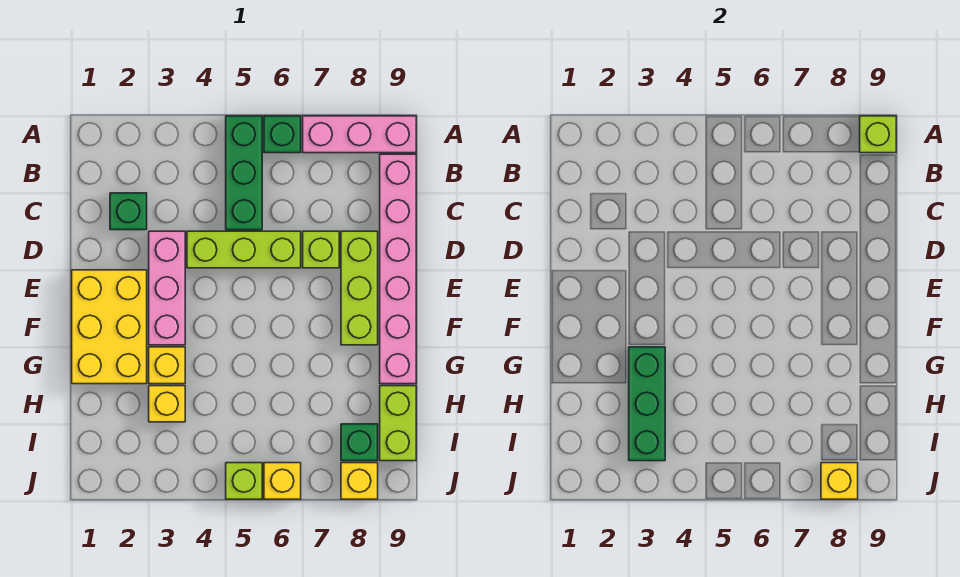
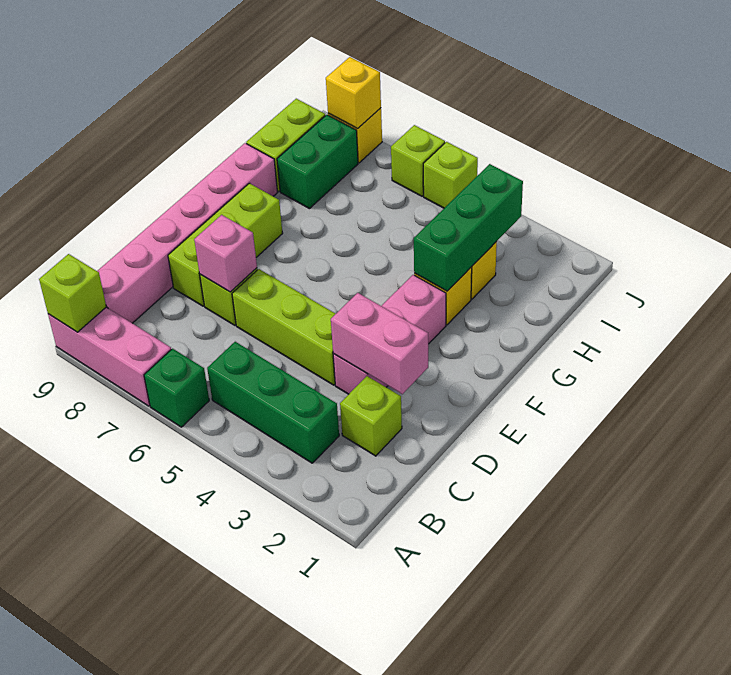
green 1x3 brick [226,116,262,230] -> green 1x3 brick turned to [207,342,339,463]
green 1x1 brick [110,193,147,230] -> lime 1x1 brick [340,376,402,456]
none -> pink 1x2 brick [331,293,428,394]
none -> pink 1x1 brick [194,215,257,292]
yellow 2x3 brick [72,270,147,384] -> none
green 1x1 brick [341,424,378,461] -> green 1x2 brick [277,115,358,209]
yellow 1x1 brick [264,463,301,499] -> lime 1x1 brick [391,125,445,196]

